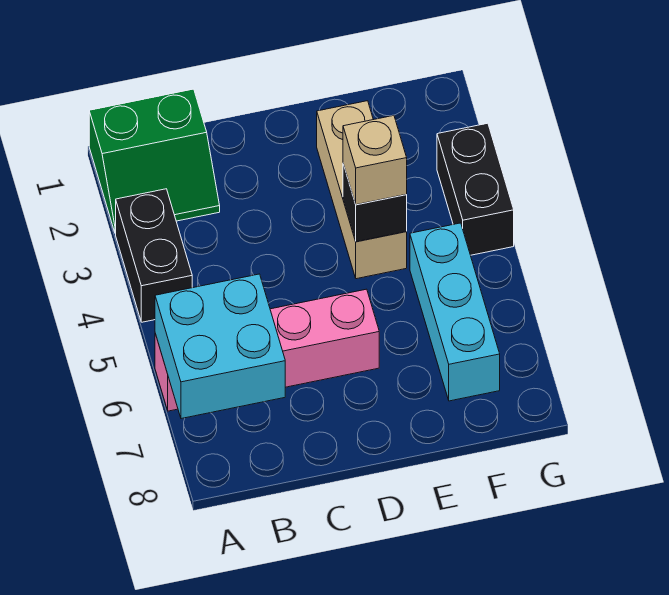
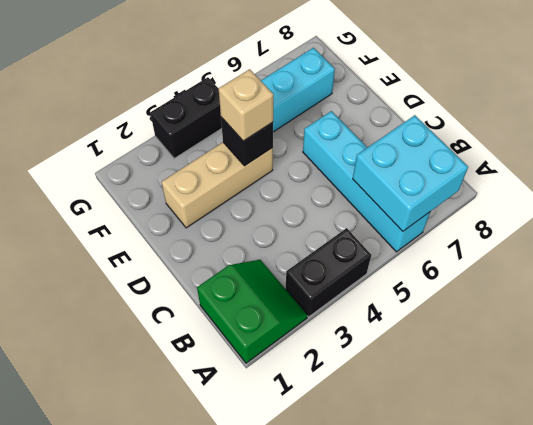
pink 1x4 brick [155,289,379,411] -> cyan 1x4 brick [303,111,430,252]

